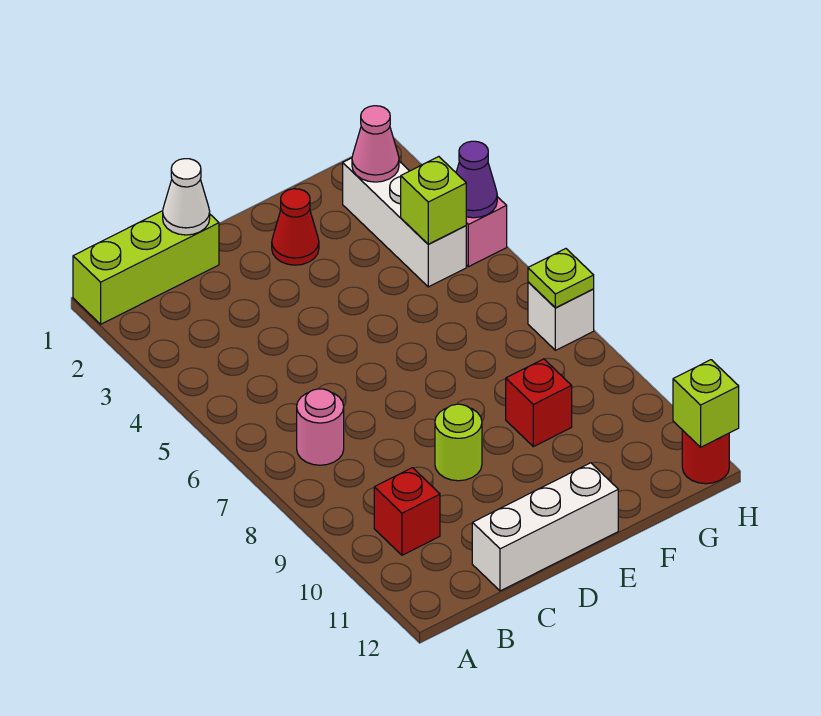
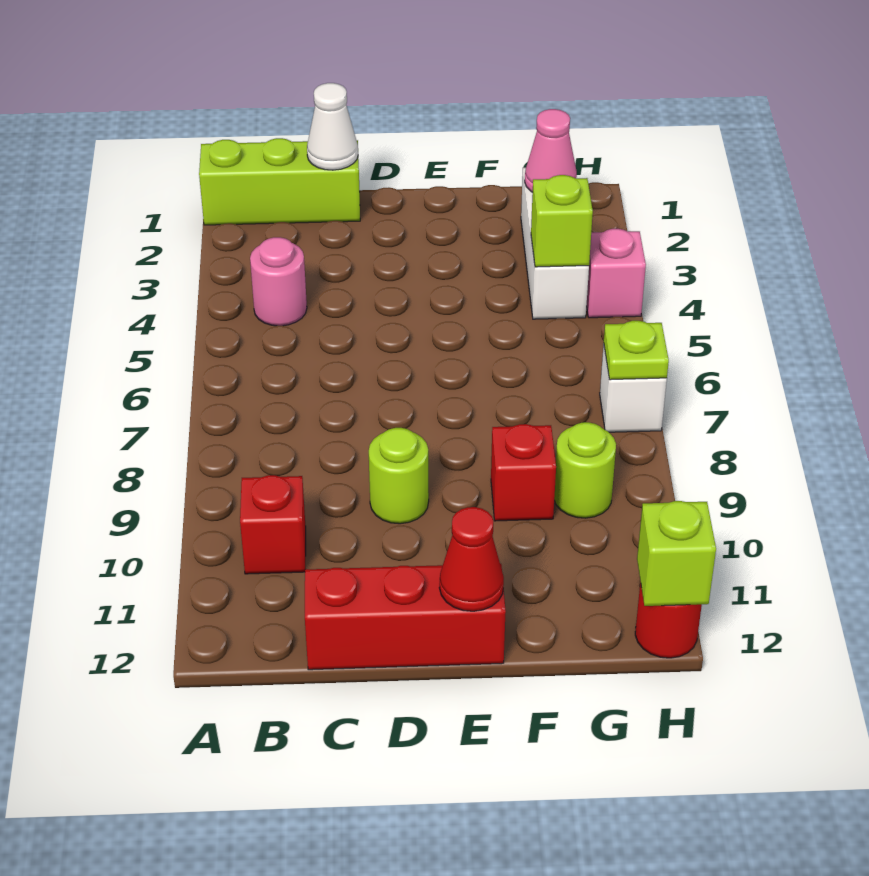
pink 1x1 round brick [297,389,344,465] -> pink 1x1 round brick moved to [250,237,307,326]
white 1x3 brick [472,463,618,591] -> red 1x3 brick [305,564,506,670]
red 1x1 cone [272,189,319,265] -> red 1x1 cone moved to [439,507,504,611]
none -> lime 1x1 round brick [554,422,616,518]
purple 1x1 cone [456,141,497,218] -> none

